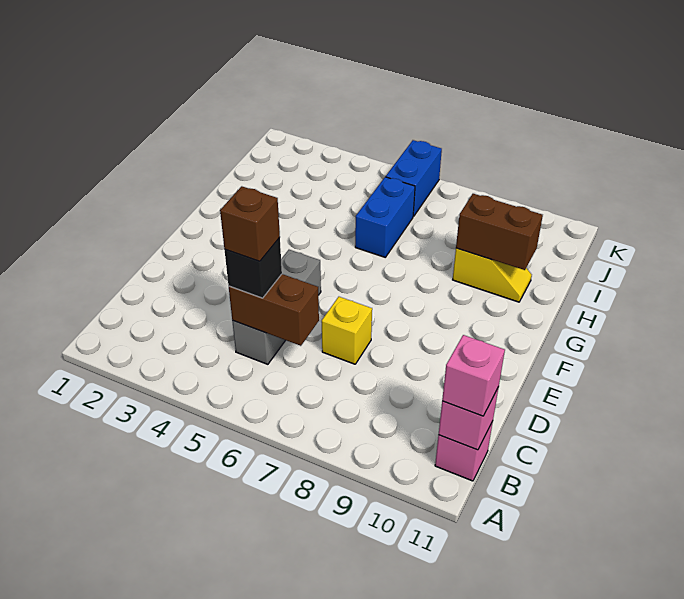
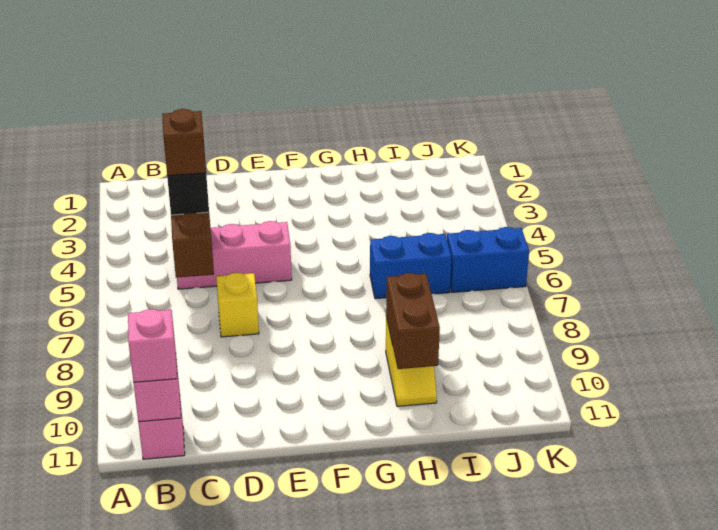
grey 1x3 brick [232,250,321,364] -> pink 1x3 brick [177,221,292,289]

